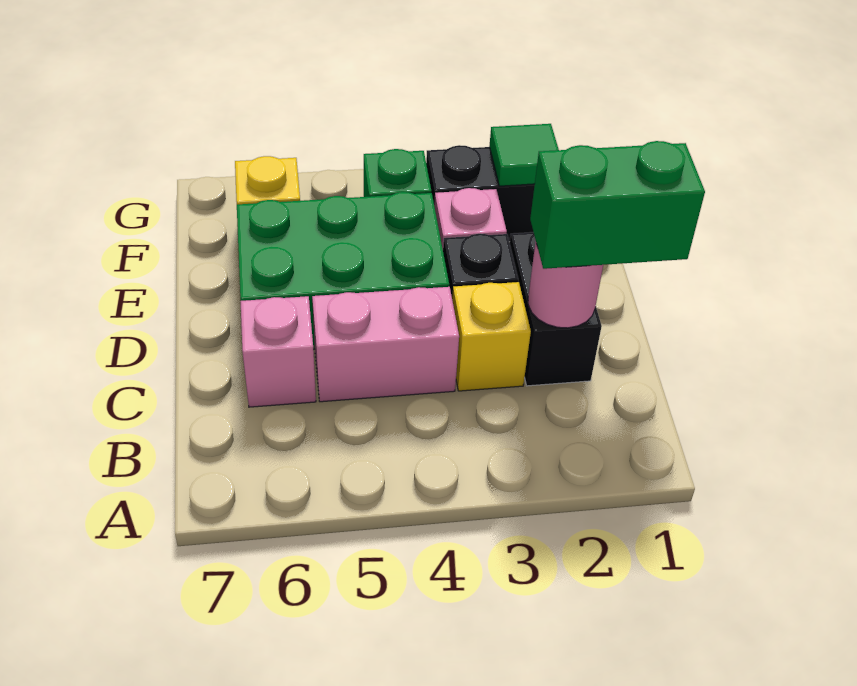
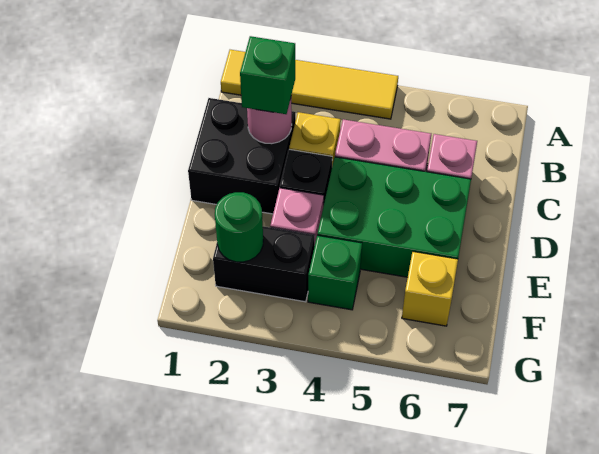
none -> yellow 1x4 tile [221,50,398,119]
green 1x2 brick [530,141,705,269] -> green 1x1 brick [240,36,295,114]
black 1x2 brick [510,232,602,386] -> black 2x2 brick [188,98,296,214]
green 1x1 tile [489,124,559,186] -> green 1x1 round brick [215,192,263,262]

